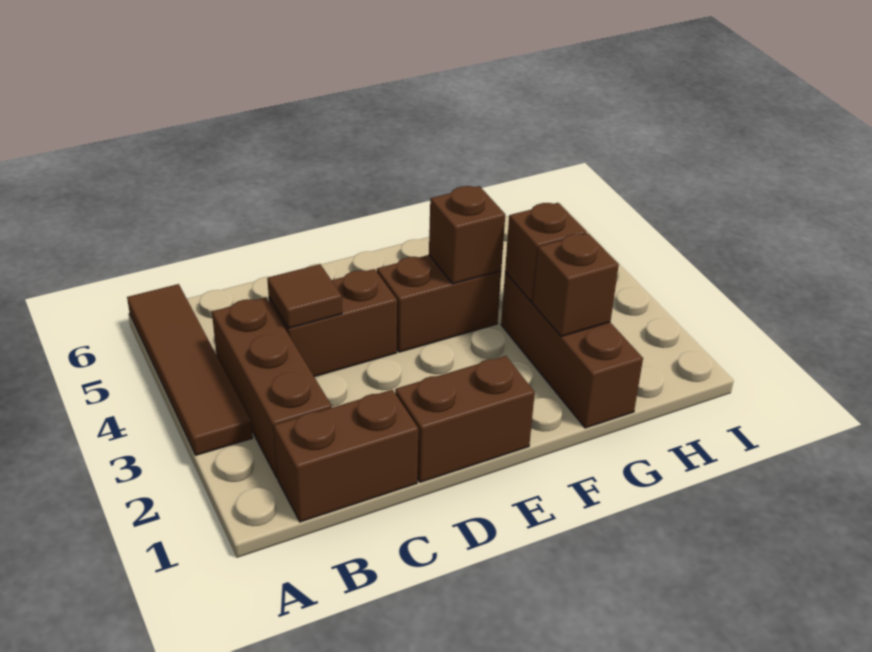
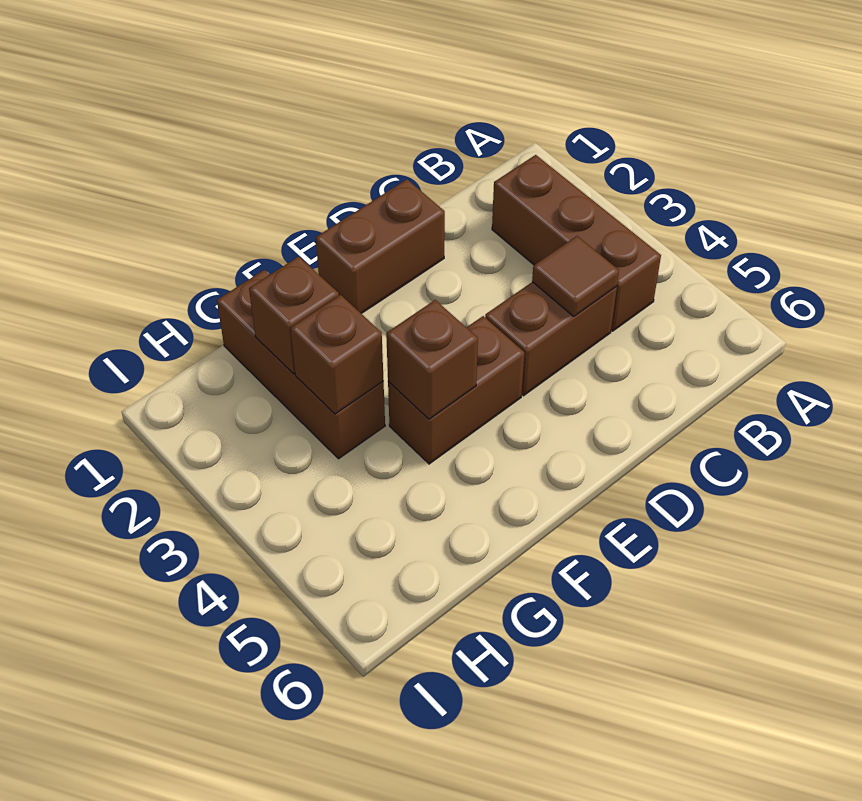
brown 1x4 tile [127,284,253,455] -> none
brown 1x2 brick [274,390,418,522] -> none

